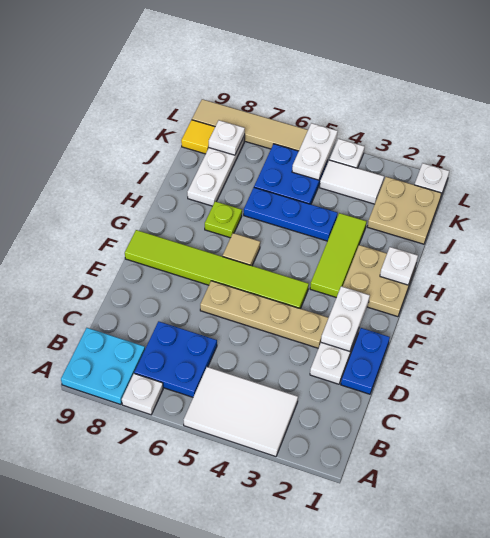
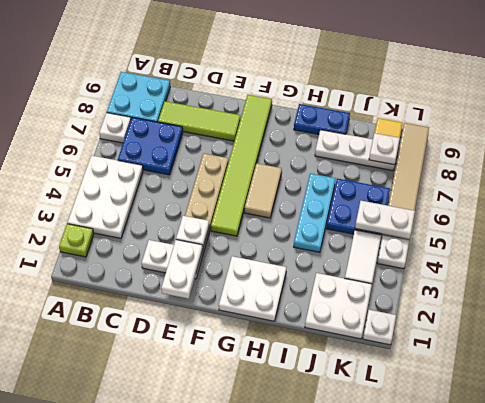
white 2x3 tile [184,367,298,457] -> white 2x3 plate [67,156,143,238]
blue 1x2 plate [341,328,390,394] -> blue 1x2 plate moved to [294,104,350,134]
white 1x2 plate [321,286,370,351] -> white 1x2 plate turned to [161,240,203,299]
tan 2x2 plate [343,245,416,317] -> white 2x2 plate [219,256,286,321]
lime 1x3 tile [310,213,367,298] -> lime 1x3 tile moved to [158,101,240,141]
tan 1x1 tile [223,233,260,266] -> tan 1x2 tile [245,163,282,218]
white 1x1 plate [380,247,418,285] -> white 1x1 plate moved to [176,216,209,249]
lime 1x1 plate [205,201,242,238] -> lime 1x1 plate moved to [59,224,94,257]
blue 1x3 plate [244,188,338,241] -> cyan 1x3 plate [294,173,336,252]
tan 2x2 plate [368,177,442,244] -> white 2x2 plate [305,273,372,339]

